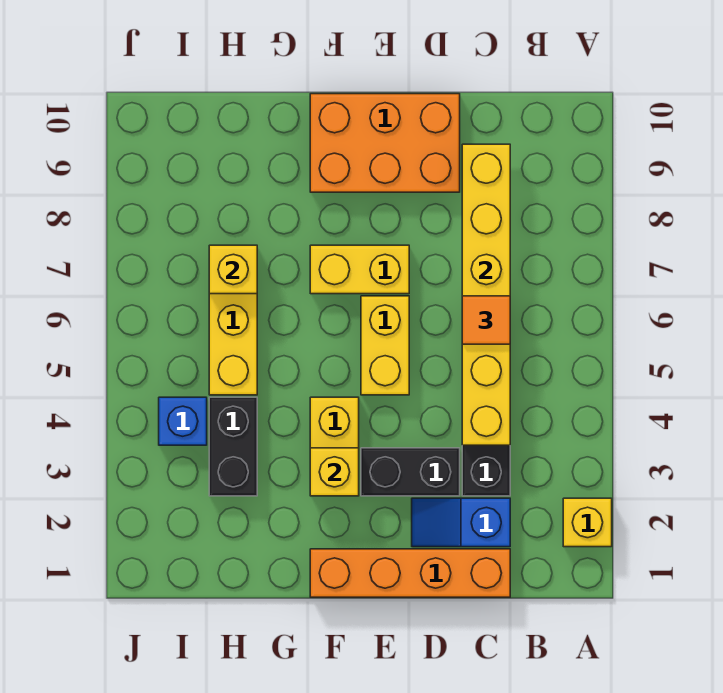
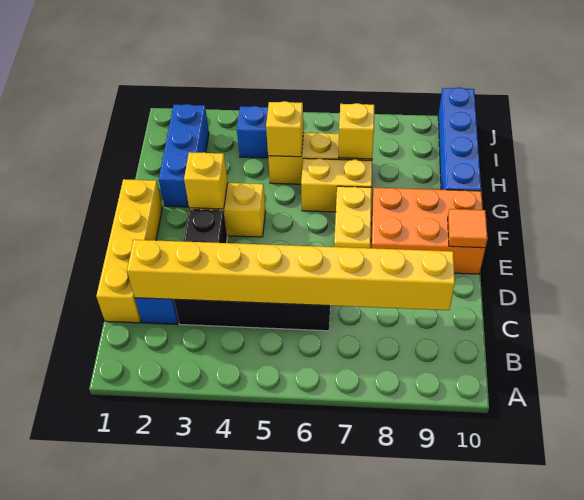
yellow 1x1 brick [563,498,612,547] -> yellow 1x1 brick moved to [266,101,304,157]
orange 1x4 brick [310,549,510,597] -> yellow 1x4 brick [96,179,162,323]
yellow 1x6 brick [462,144,510,445] -> yellow 1x8 brick [127,240,455,310]
orange 1x1 tile [462,296,510,344] -> orange 1x1 tile moved to [448,209,488,248]
orange 2x3 brick [310,94,460,192] -> orange 2x3 brick turned to [371,188,485,274]
yellow 1x2 brick [361,296,409,395] -> yellow 1x2 brick moved to [301,158,372,212]
none -> blue 1x3 brick [159,104,209,207]
none -> blue 1x4 brick [438,87,481,191]
black 1x2 brick [209,397,257,496] -> none

